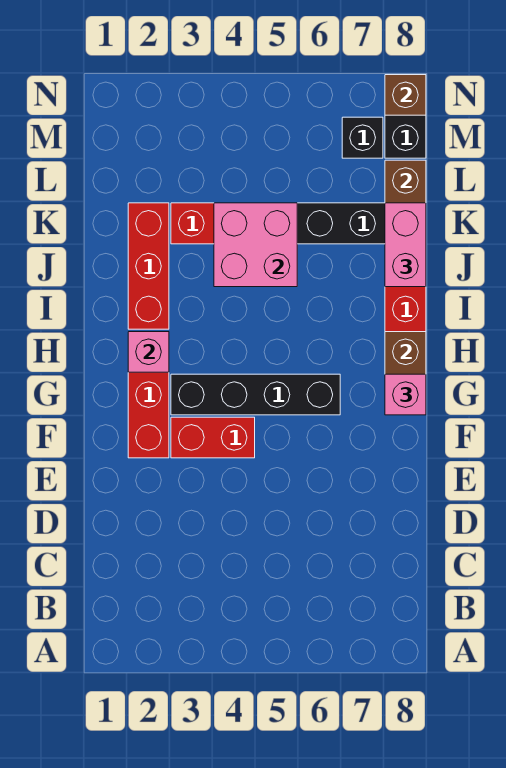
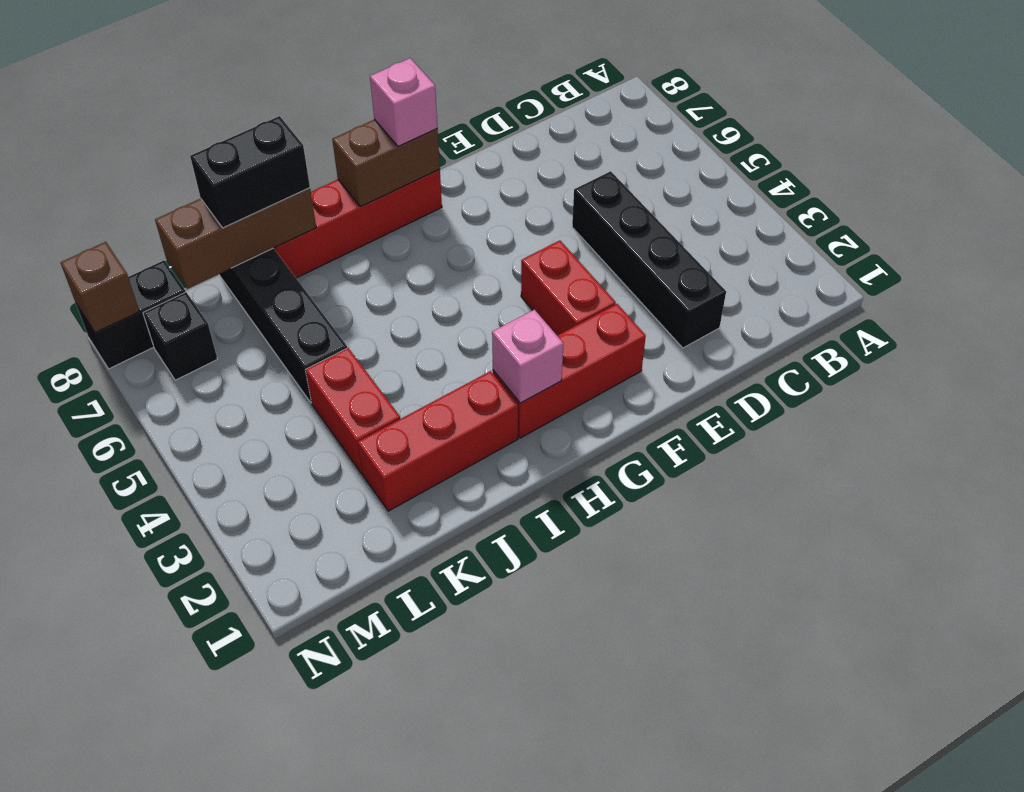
black 1x4 brick [171,374,340,415] -> black 1x4 brick moved to [572,171,726,348]
pink 2x2 brick [214,203,297,287] -> none
pink 1x2 brick [385,203,426,287] -> black 1x2 brick [190,116,310,228]

